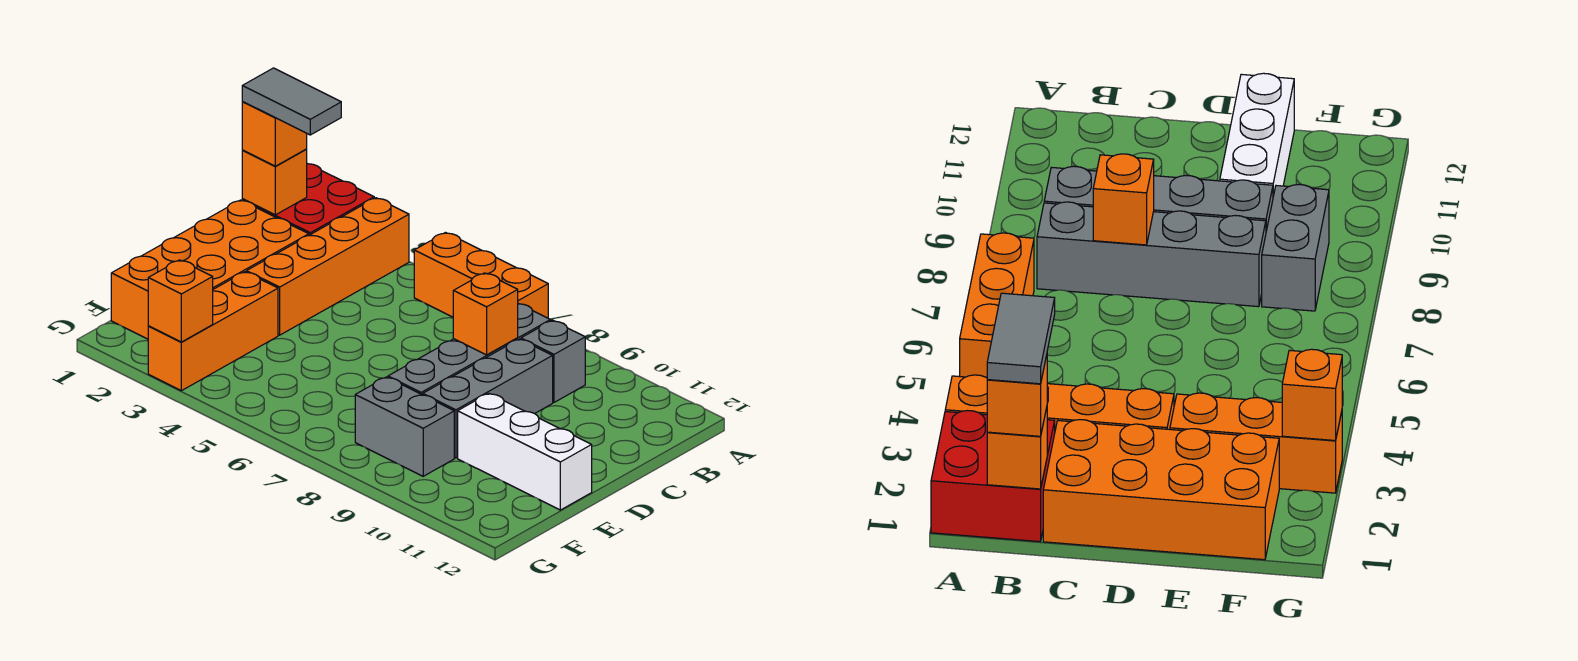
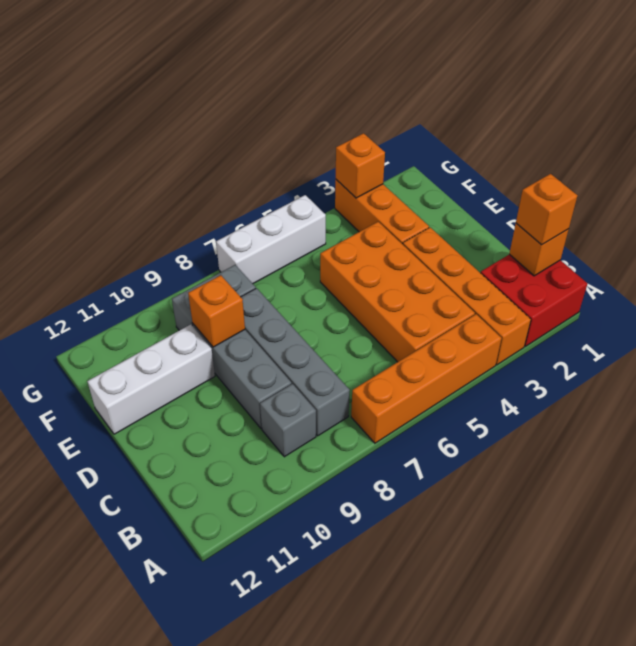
orange 1x3 brick [414,233,548,318] -> orange 1x4 brick [351,314,501,443]
grey 1x2 tile [242,68,341,135] -> none
orange 2x4 brick [111,200,309,339] -> orange 2x4 brick moved to [320,222,475,362]
orange 1x1 brick [453,273,518,355] -> orange 1x1 brick moved to [188,275,245,347]
none -> white 1x3 brick [216,195,326,284]

